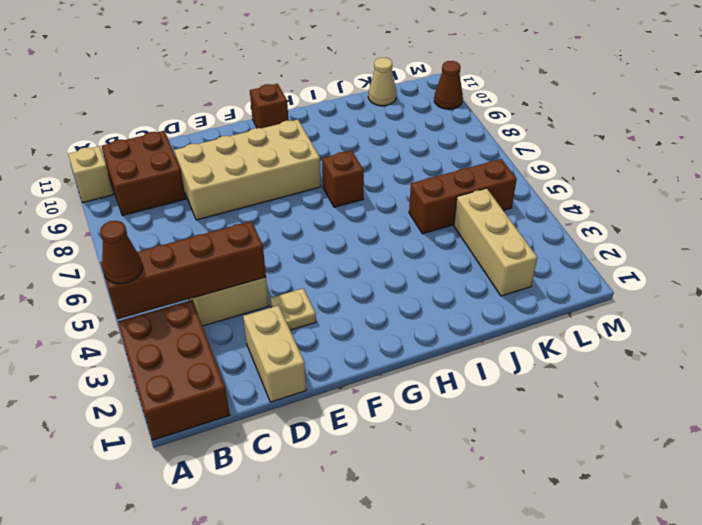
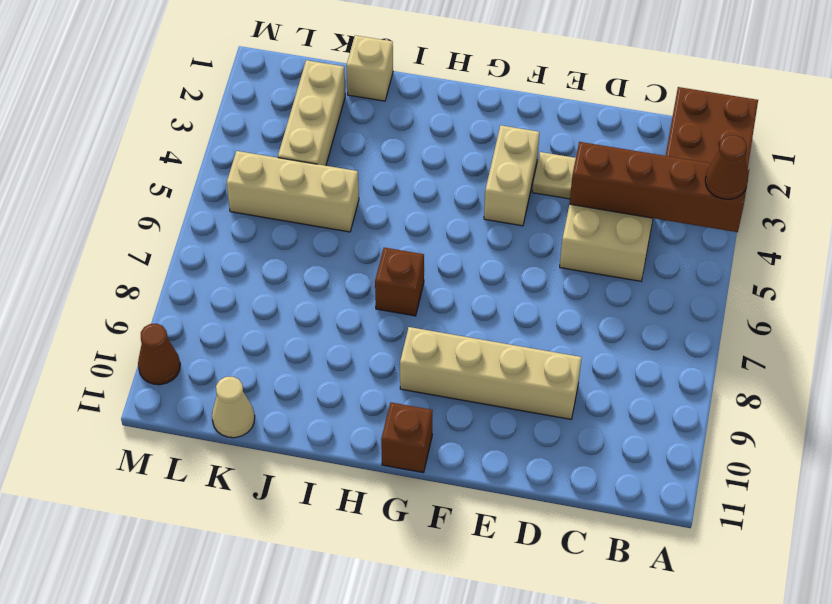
tan 1x1 brick [68,146,113,203] -> tan 1x1 brick moved to [346,35,393,101]
brown 2x2 brick [102,131,186,216] -> none
tan 1x2 brick [243,305,306,402] -> tan 1x2 brick moved to [484,125,539,226]
tan 2x4 brick [174,120,321,220] -> tan 1x4 brick [400,327,582,419]
brown 1x3 brick [409,159,517,234] -> tan 1x3 brick [227,151,359,232]

